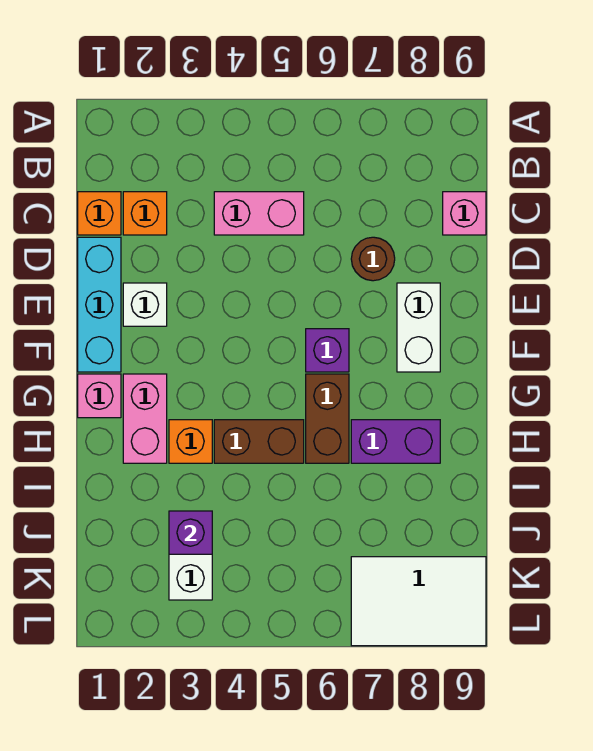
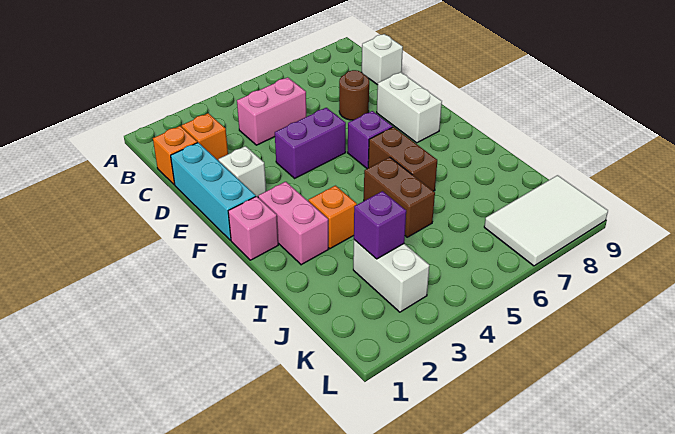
pink 1x1 brick [443,192,486,235] -> white 1x1 brick [362,34,403,85]
brown 1x2 brick [214,420,304,463] -> brown 1x2 brick turned to [364,157,435,237]
purple 1x2 brick [351,420,440,463] -> purple 1x2 brick moved to [275,108,346,178]

